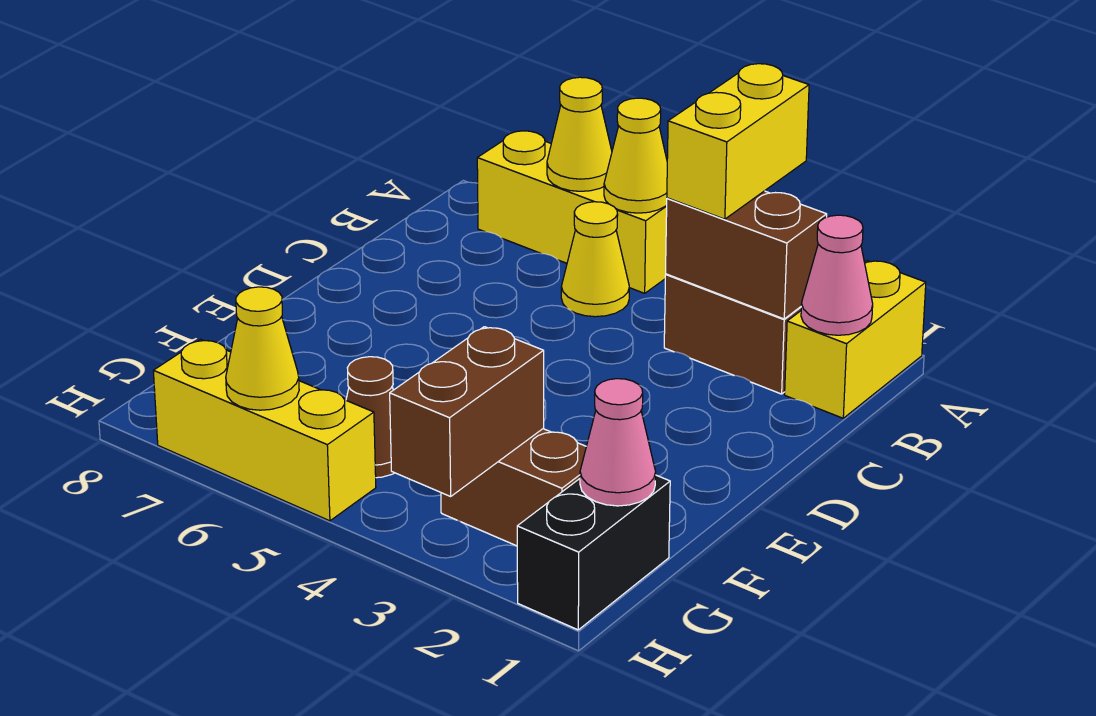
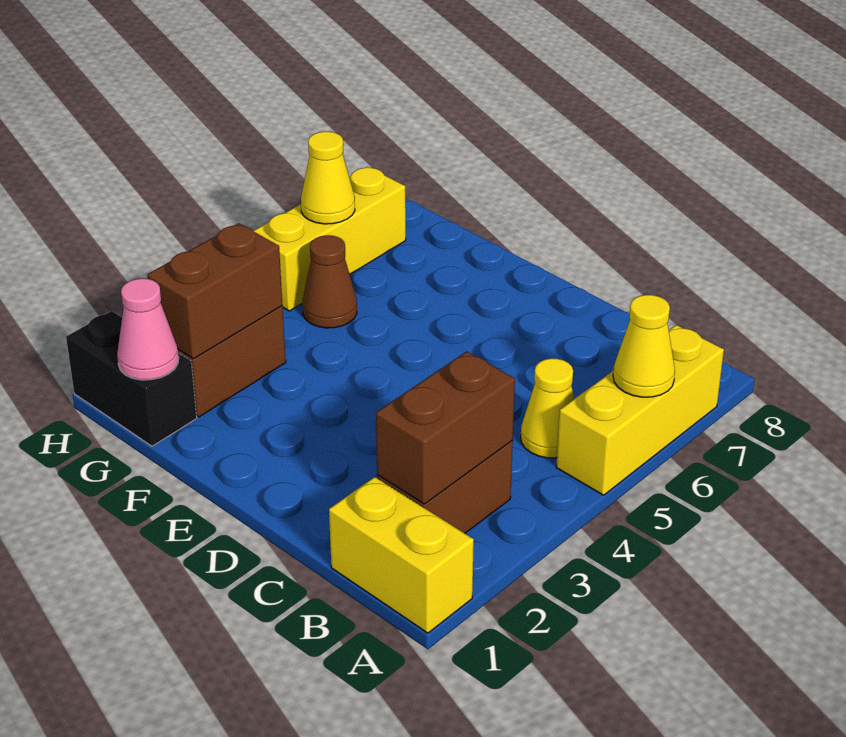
yellow 1x2 brick [667,64,809,219] -> none
yellow 1x1 cone [604,98,667,213] -> none
pink 1x1 cone [801,215,873,335] -> none
brown 1x2 brick [390,327,544,496] -> brown 1x2 brick turned to [148,223,282,359]

